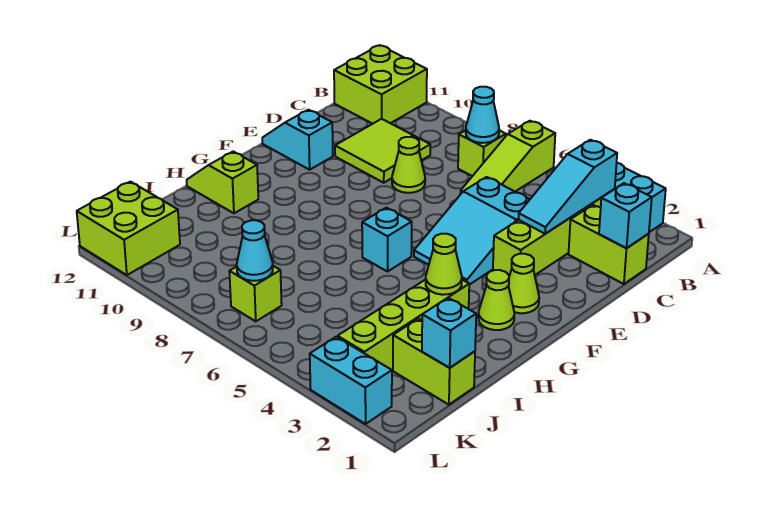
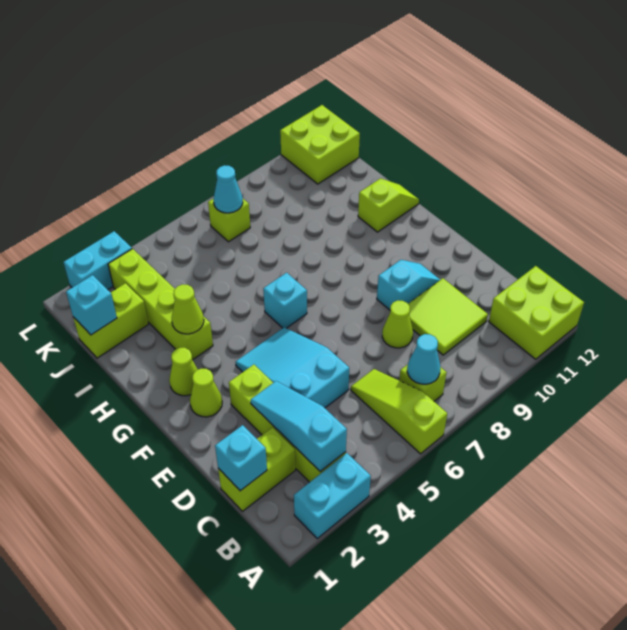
cyan 1x2 slope [262,110,333,170] -> cyan 1x2 slope moved to [377,260,440,310]

